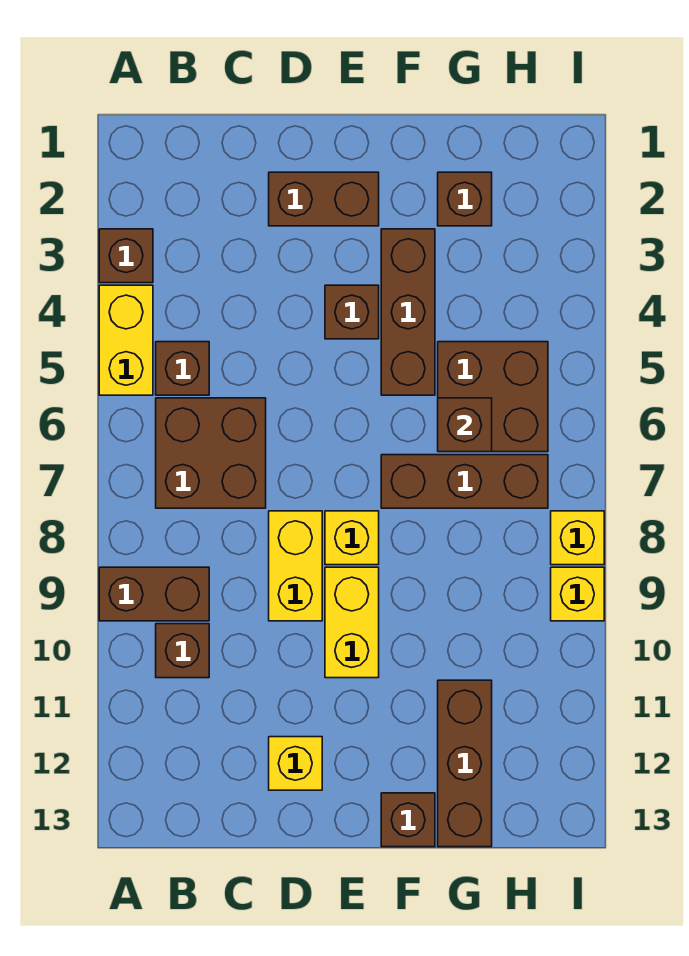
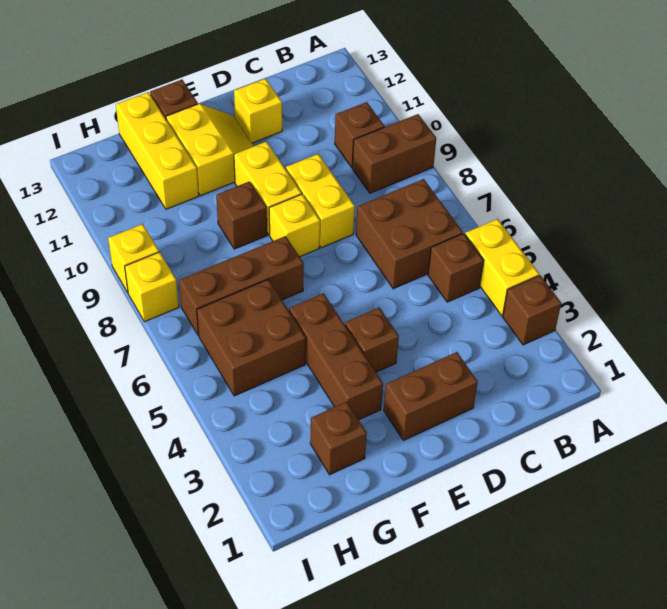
none -> yellow 2x2 slope [166,104,254,196]
brown 1x1 brick [438,398,492,452] -> brown 1x1 brick moved to [216,181,267,249]
brown 1x3 brick [438,680,492,847] -> yellow 1x3 brick [116,92,199,209]

